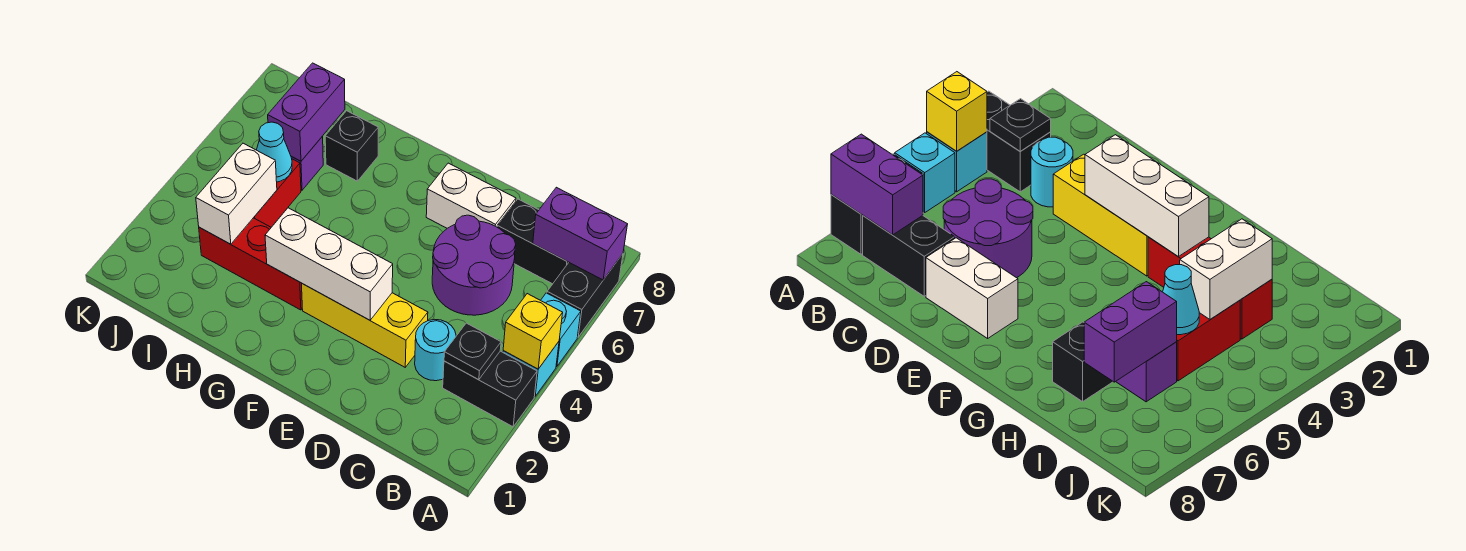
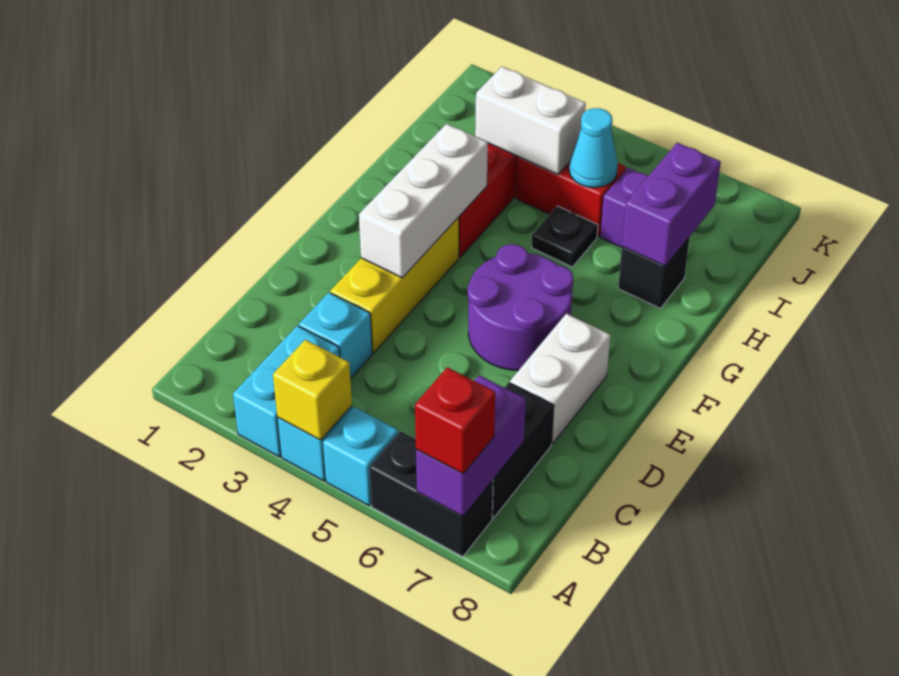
black 1x2 brick [443,351,537,427] -> cyan 1x2 brick [233,326,340,457]
none -> red 1x1 brick [415,367,495,474]
black 1x1 plate [444,323,501,380] -> black 1x1 plate moved to [532,206,598,267]
cyan 1x1 round brick [415,319,456,381] -> cyan 1x1 brick [299,293,372,379]
purple 2x2 round brick [432,215,516,315] -> purple 2x2 round brick moved to [468,244,573,371]
purple 1x2 brick [268,63,345,161] -> purple 1x2 brick turned to [622,143,721,266]

